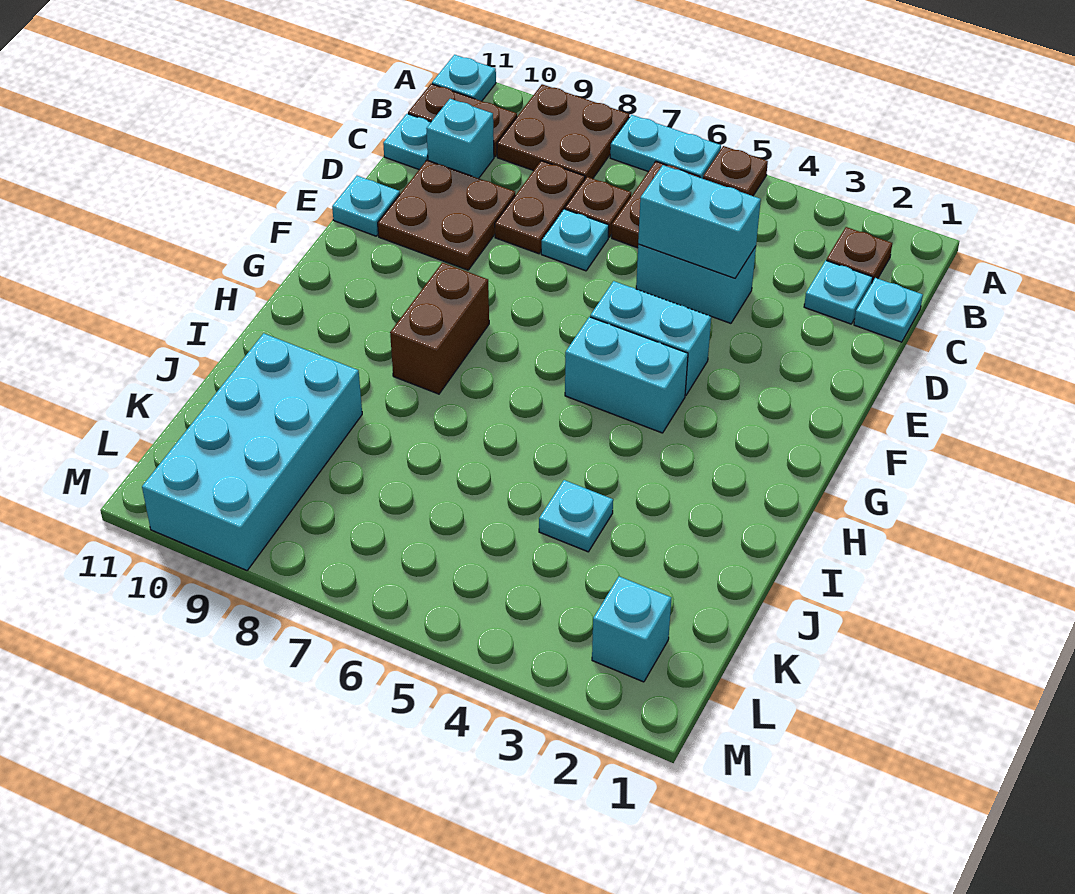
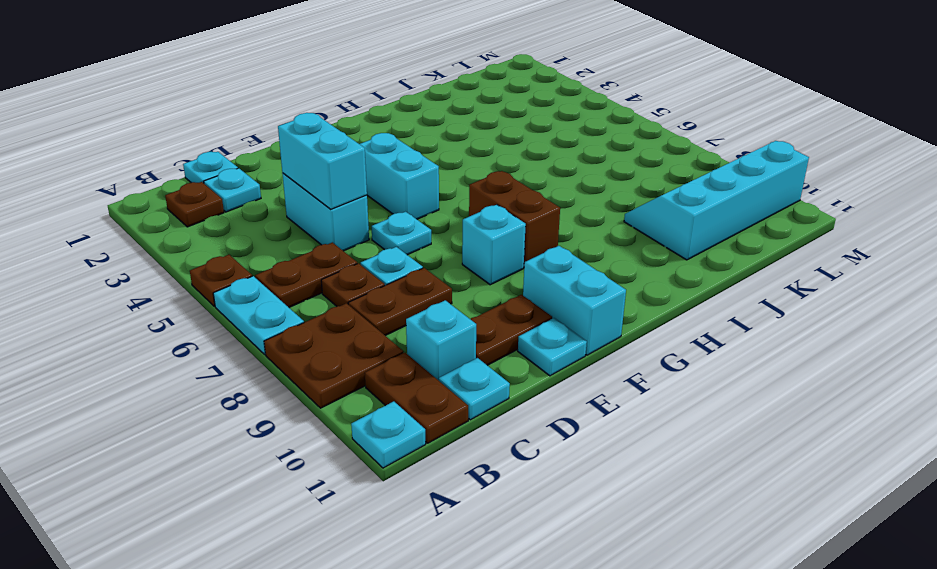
brown 2x2 plate [378,160,515,270] -> brown 1x2 plate [471,295,552,365]
cyan 1x2 brick [565,317,688,433] -> cyan 1x2 brick moved to [523,246,626,355]
brown 1x2 brick [390,263,489,394] -> brown 1x2 brick turned to [469,171,560,263]
cyan 1x1 plate [539,480,613,552] -> cyan 1x1 plate moved to [372,212,431,255]
cyan 2x4 brick [142,333,362,570] -> cyan 2x4 slope [624,141,809,260]
cyan 1x1 brick [592,576,671,682] -> cyan 1x1 brick moved to [462,205,526,285]

